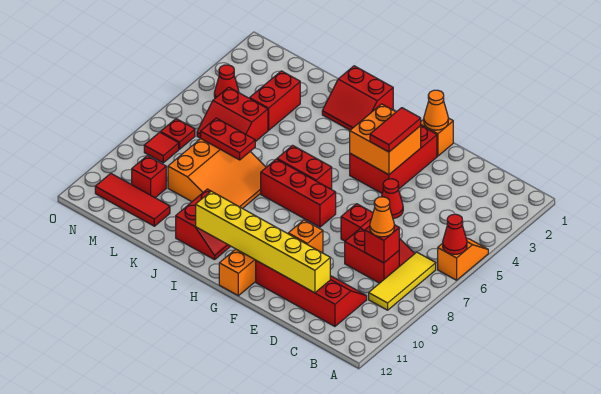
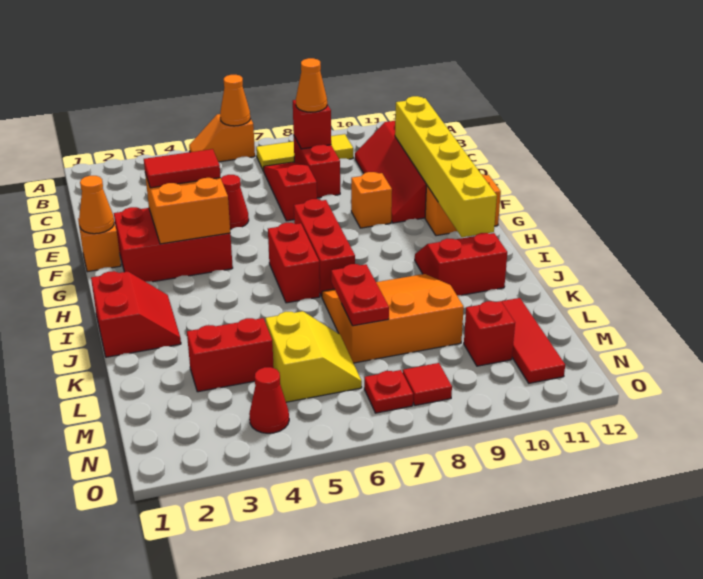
red 1x1 cone [443,214,467,254] -> orange 1x1 cone [220,75,250,126]
red 2x2 slope [197,87,268,142] -> yellow 2x2 slope [265,311,362,402]

